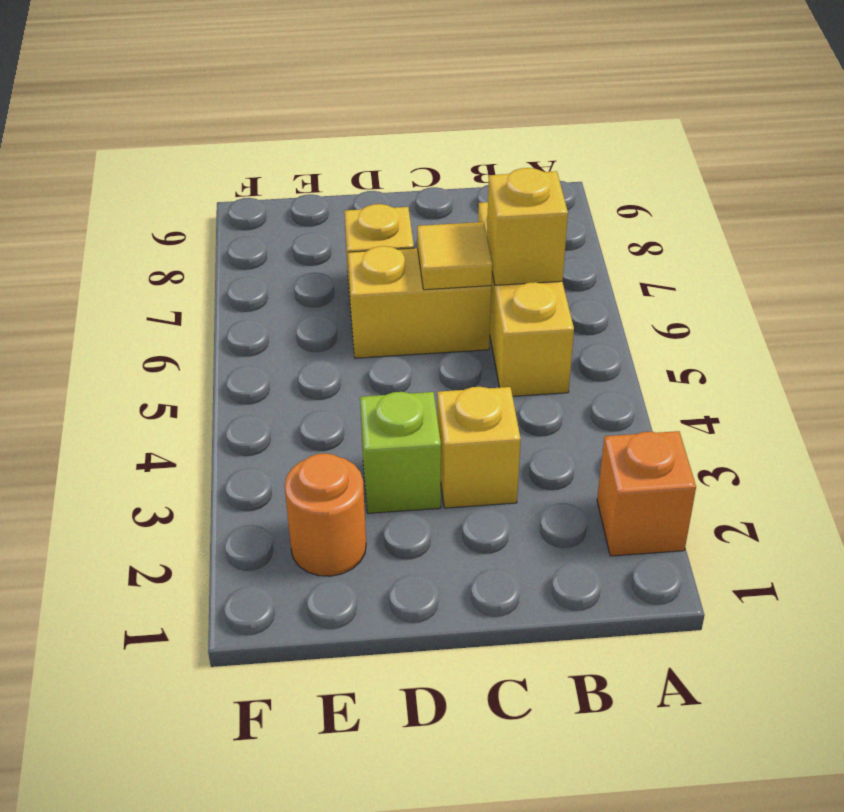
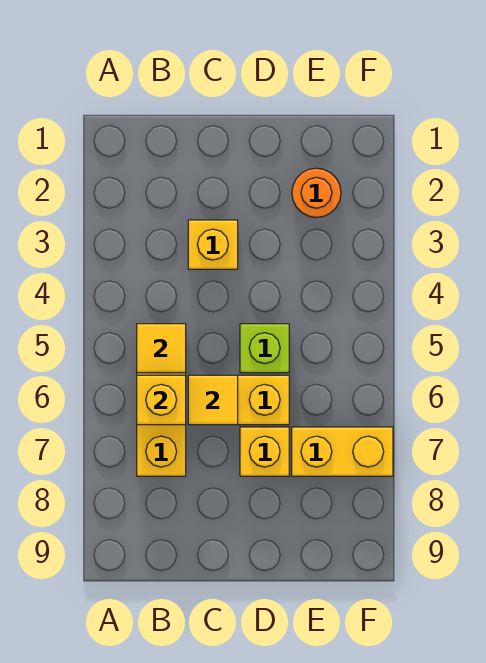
orange 1x1 brick [597,431,696,556] -> none
none -> yellow 1x1 tile [137,324,186,373]
lime 1x1 brick [360,392,441,513] -> lime 1x1 brick moved to [240,324,289,373]
none -> yellow 1x2 brick [292,427,393,476]

